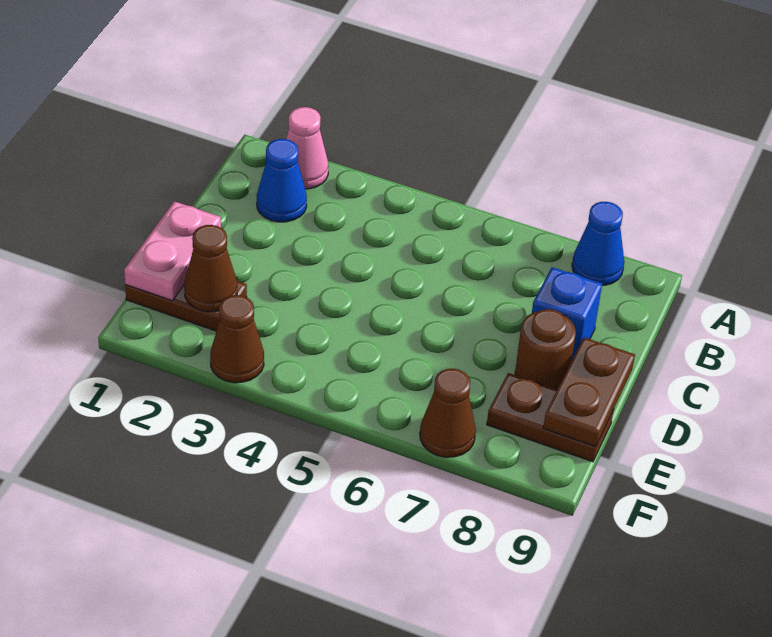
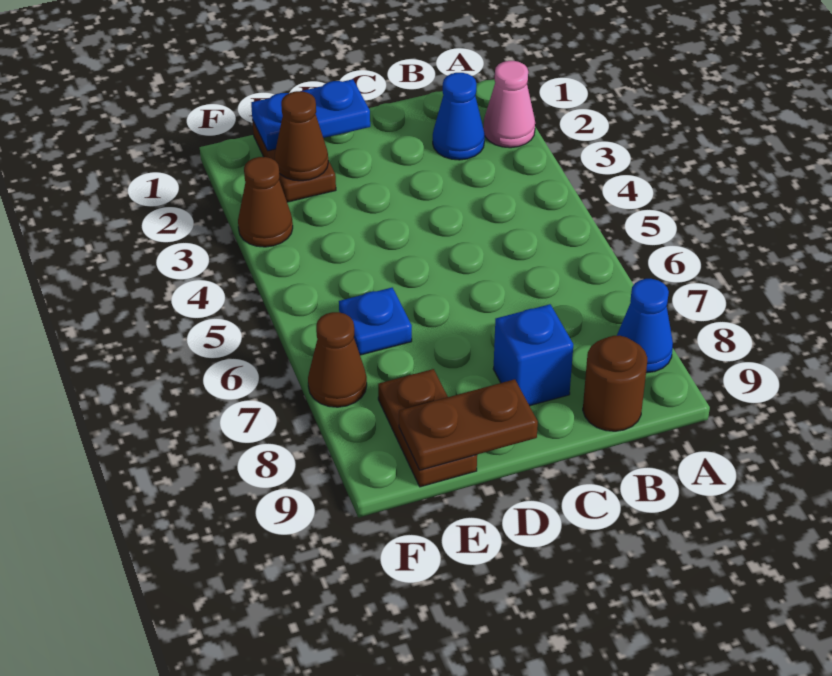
pink 1x2 plate [124,201,221,301] -> blue 1x2 plate [251,79,370,151]
brown 1x1 round brick [515,309,576,389] -> brown 1x1 round brick moved to [583,336,647,431]
none -> blue 1x1 plate [339,288,412,355]

